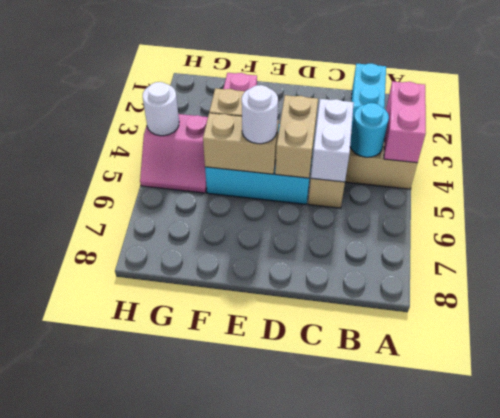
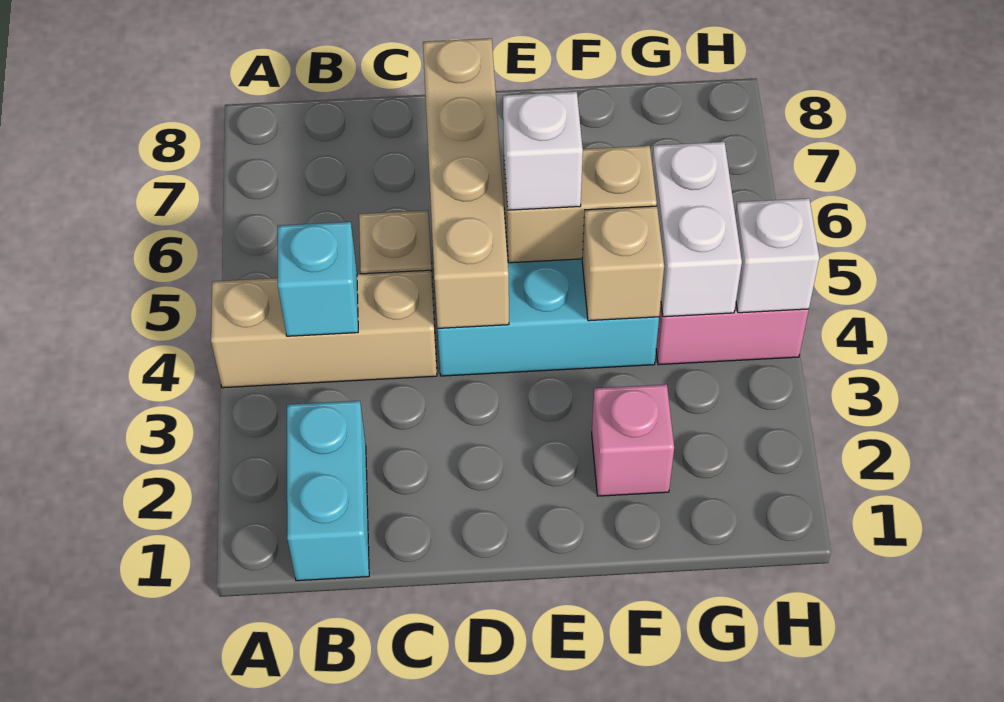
pink 1x2 brick [384,81,426,163] -> none
cyan 1x1 round brick [350,103,389,157] -> cyan 1x1 brick [278,222,358,336]
white 1x2 brick [311,99,354,182] -> white 1x2 brick moved to [652,142,742,317]
tan 1x2 brick [275,95,318,178] -> tan 1x4 brick [423,38,509,328]
white 1x1 round brick [242,85,278,144] -> white 1x1 brick [503,92,583,210]
white 1x1 round brick [143,82,179,136] -> white 1x1 brick [735,198,819,313]

